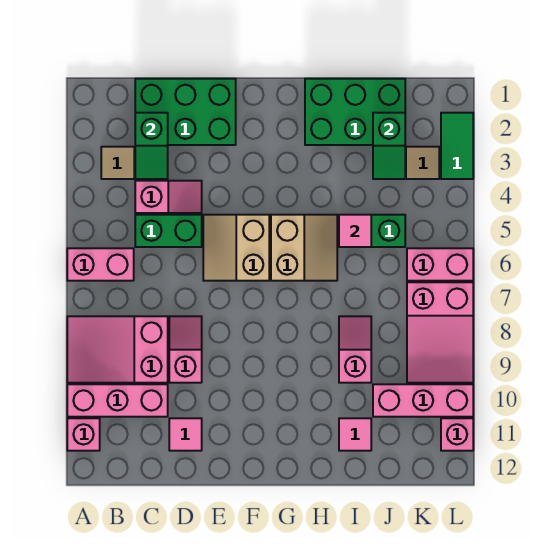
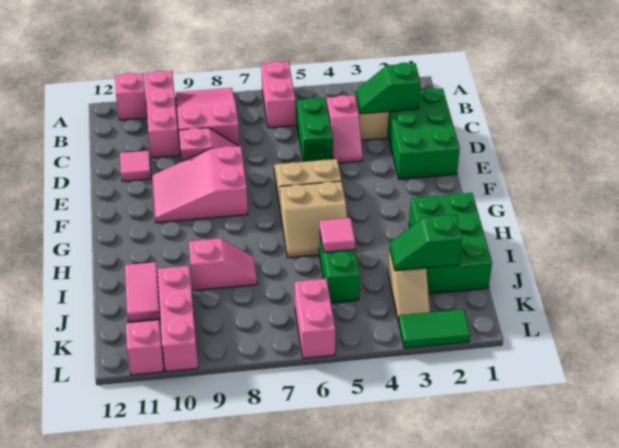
pink 1x1 tile [339,418,371,451] -> pink 1x2 tile [125,262,160,322]
pink 2x3 slope [407,282,473,383] -> pink 2x3 slope moved to [152,146,248,223]

